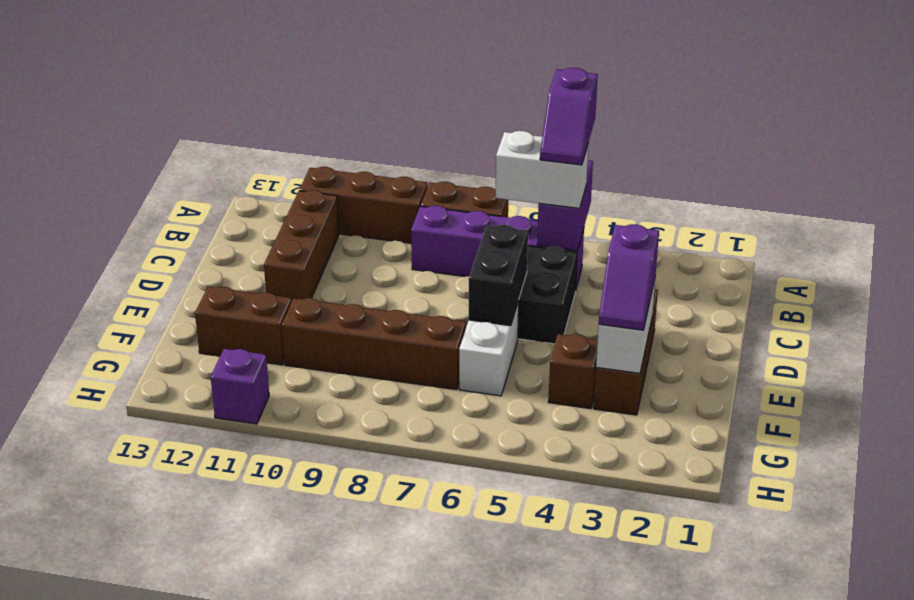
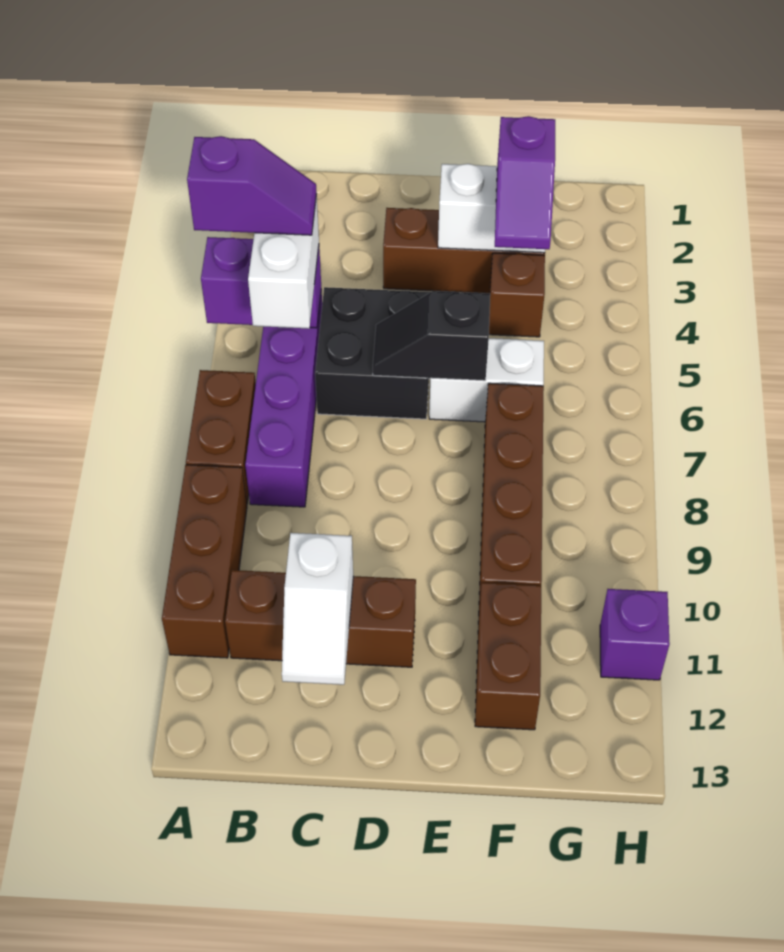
none -> white 1x2 slope [282,533,353,685]
black 1x2 brick [469,225,528,326] -> black 1x2 slope [373,291,490,381]
purple 1x2 slope [599,224,659,330] -> purple 1x2 slope turned to [495,116,555,249]

